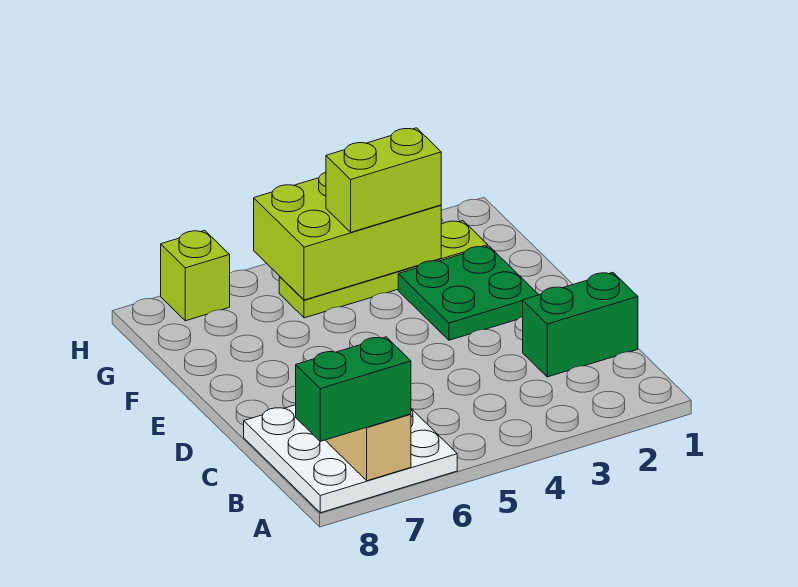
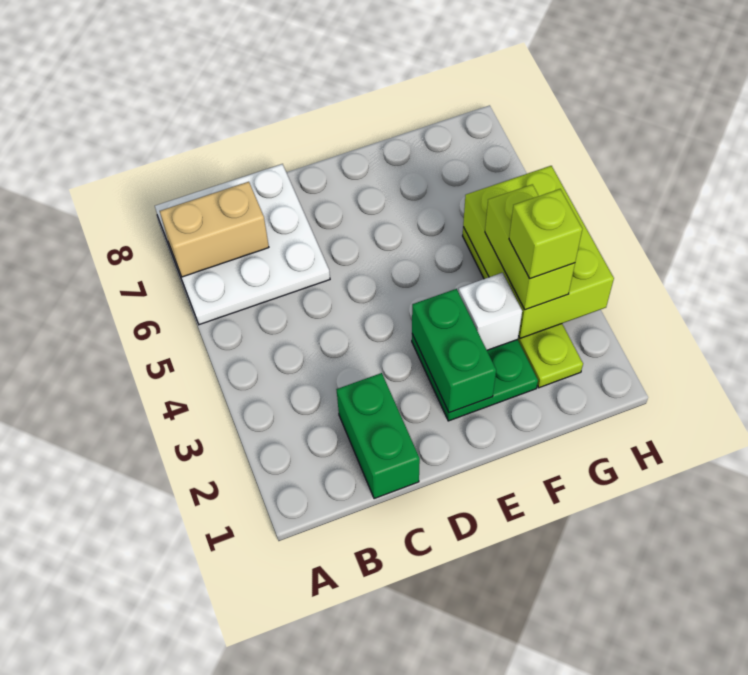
green 1x2 brick [296,337,411,441] -> green 1x2 brick moved to [412,289,496,413]
none -> white 1x1 brick [459,273,522,350]
lime 1x1 brick [161,230,230,321] -> lime 1x1 brick moved to [509,189,582,279]

